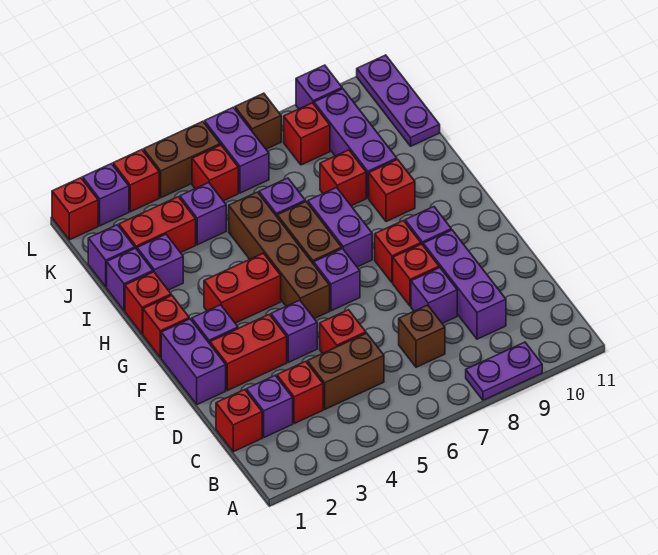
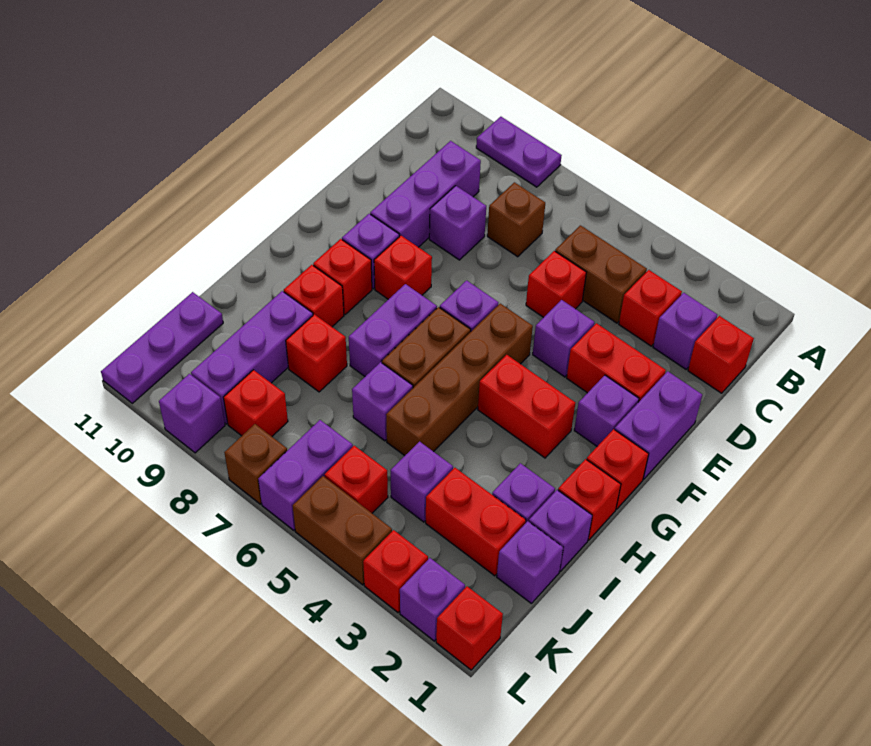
red 1x1 brick [393,244,439,306] -> red 1x1 brick moved to [313,239,372,314]

